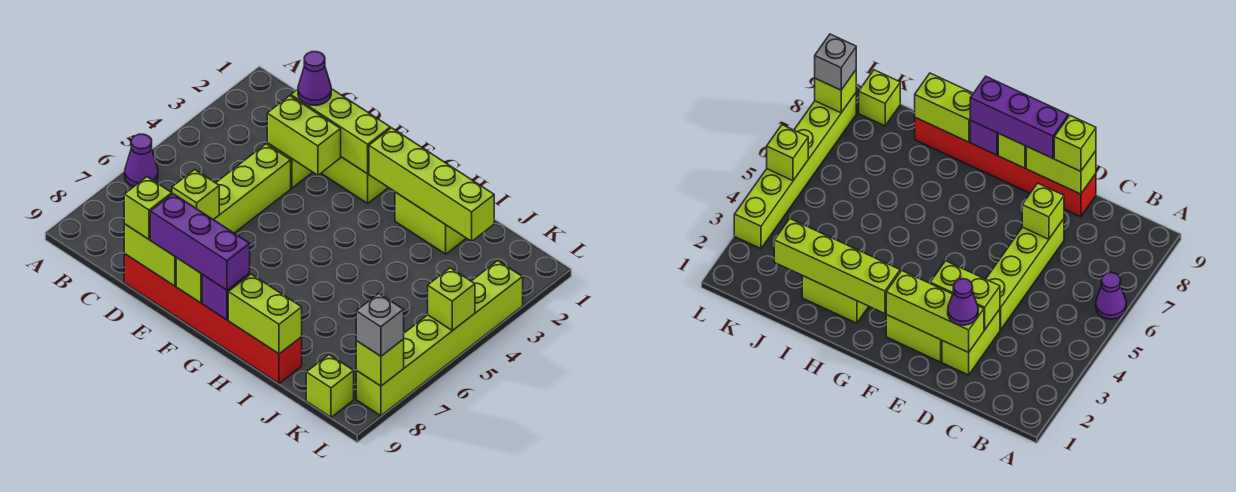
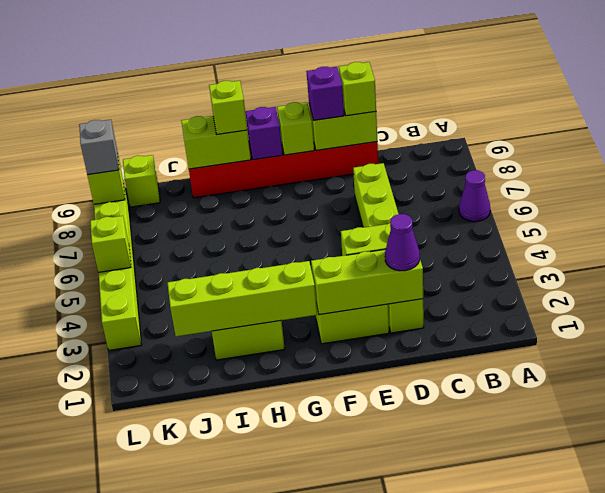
lime 1x1 brick [172,170,219,220] -> lime 1x1 brick moved to [209,81,247,135]
purple 1x3 brick [150,194,250,290] -> purple 1x1 brick [306,67,344,120]

